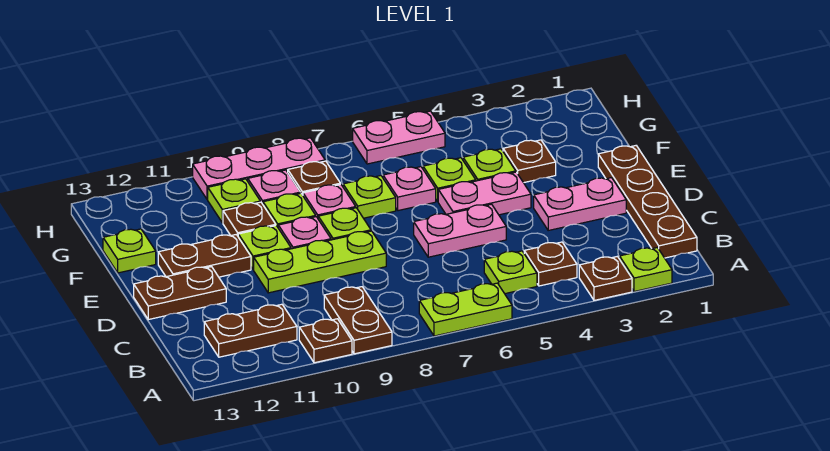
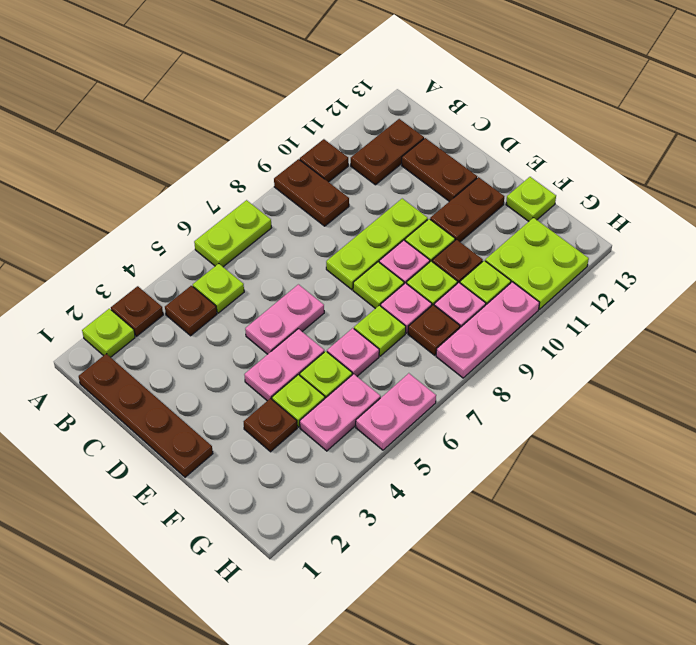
pink 1x2 plate [534,178,626,230] -> pink 1x2 plate moved to [300,374,381,451]
brown 1x2 plate [134,267,226,320] -> brown 1x2 plate turned to [402,138,477,202]
none -> lime 2x2 plate [485,218,589,309]

